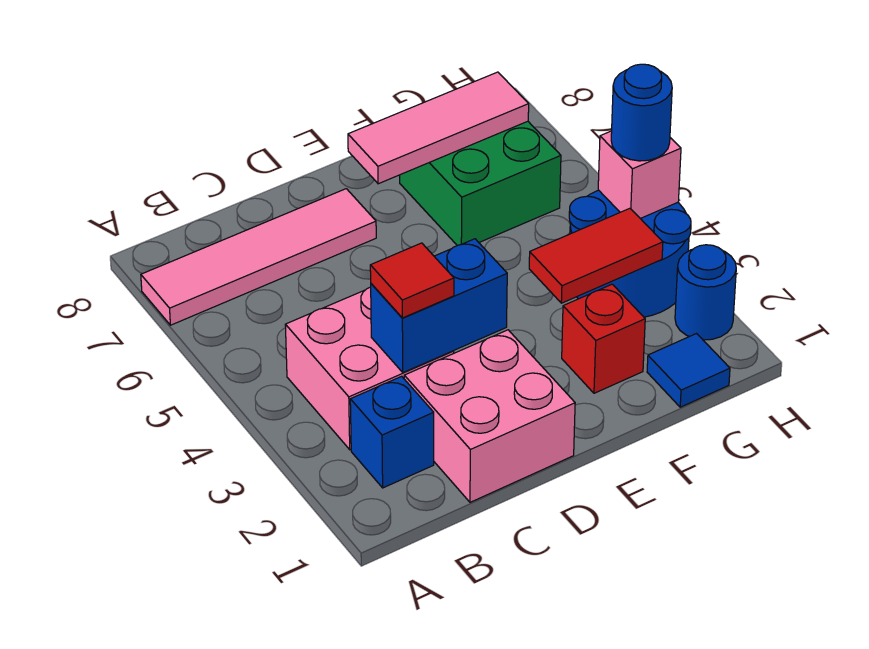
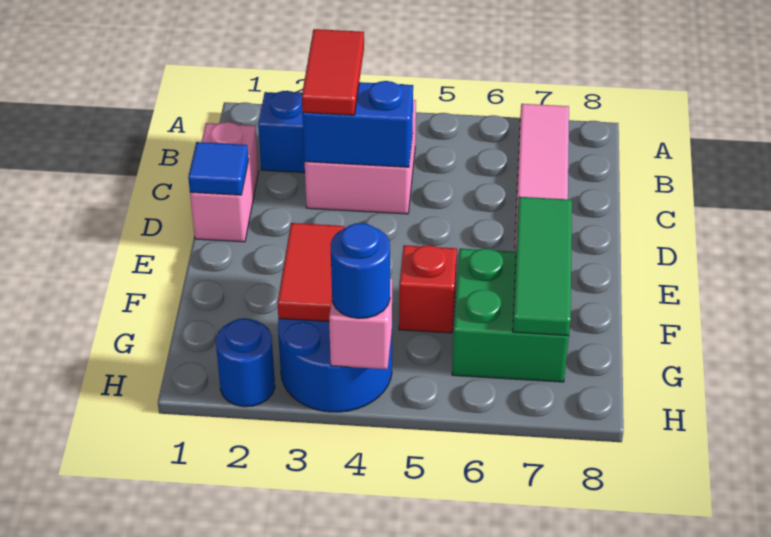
pink 2x2 brick [404,330,575,502] -> pink 1x2 brick [190,122,259,242]
blue 1x2 brick [371,239,507,372] -> blue 1x2 brick turned to [302,81,413,167]
red 1x1 tile [370,243,454,318] -> red 1x2 tile [302,29,364,115]
pink 1x3 tile [348,72,529,184] -> green 1x3 tile [513,197,572,336]
red 1x1 brick [562,284,645,393] -> red 1x1 brick moved to [399,245,457,333]
blue 1x1 tile [647,334,730,407] -> blue 1x1 tile moved to [188,142,248,195]

